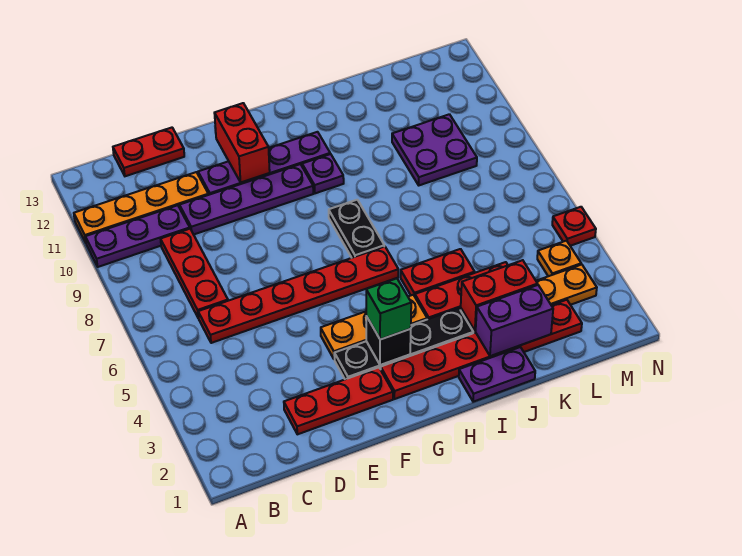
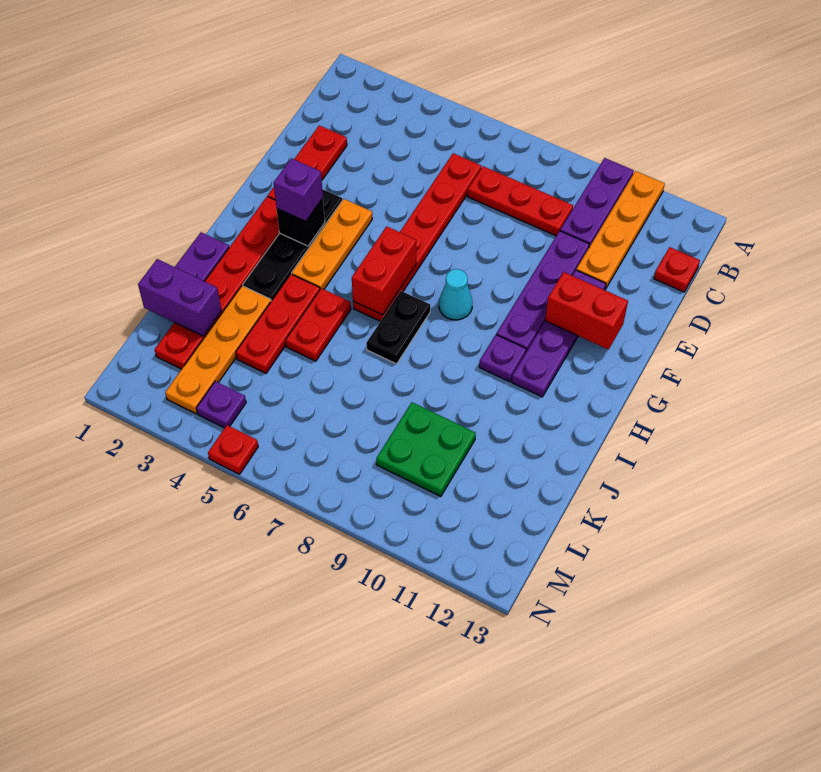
red 1x2 plate [113,128,184,176] -> red 1x1 plate [654,247,700,292]
green 1x1 brick [366,278,411,340] -> purple 1x1 brick [274,158,323,221]
none -> cyan 1x1 cone [439,269,472,320]
black 1x2 plate [329,200,384,258] -> black 1x2 plate turned to [366,291,430,364]
purple 1x2 brick [476,285,553,356] -> purple 1x2 brick turned to [138,259,221,336]
red 1x2 brick [461,260,538,331] -> red 1x2 brick moved to [352,226,416,315]
purple 2x2 plate [392,114,477,185] -> green 2x2 plate [376,402,476,496]
orange 1x1 plate [537,241,581,276] -> purple 1x1 plate [196,381,246,428]

